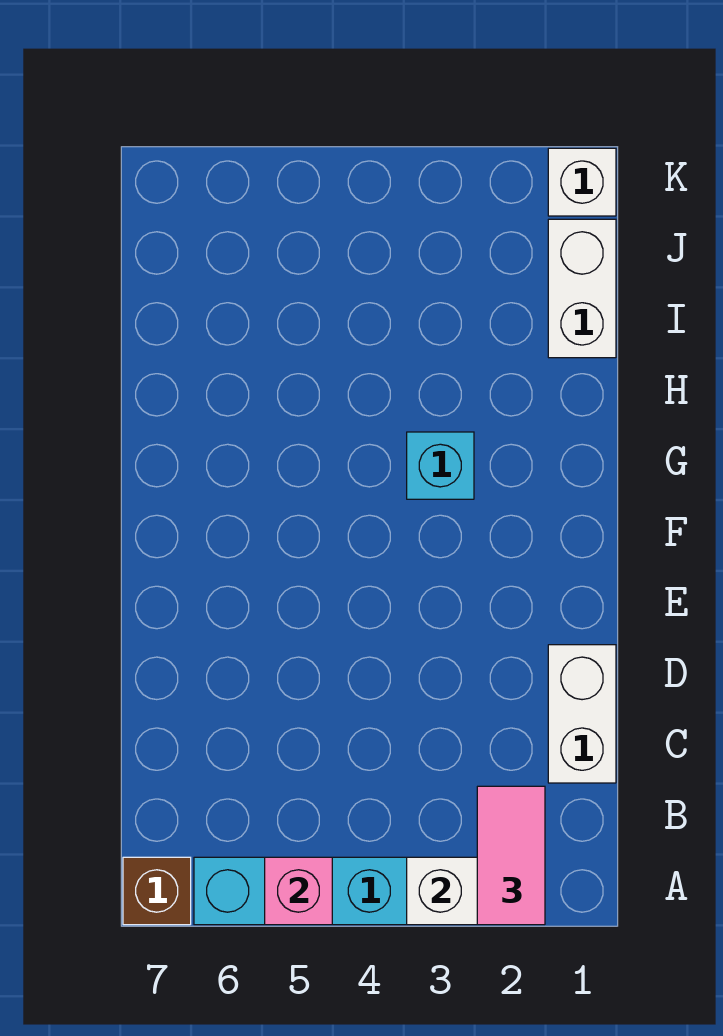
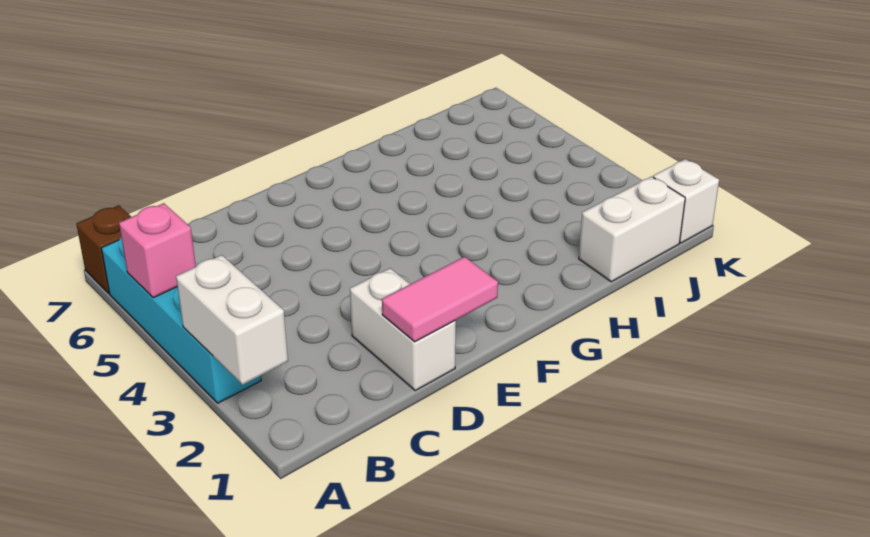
pink 1x2 tile [477,786,545,925] -> pink 1x2 tile moved to [382,257,498,342]
white 1x2 brick [548,645,616,783] -> white 1x2 brick turned to [350,268,456,391]
cyan 1x1 brick [407,432,474,499] -> none

